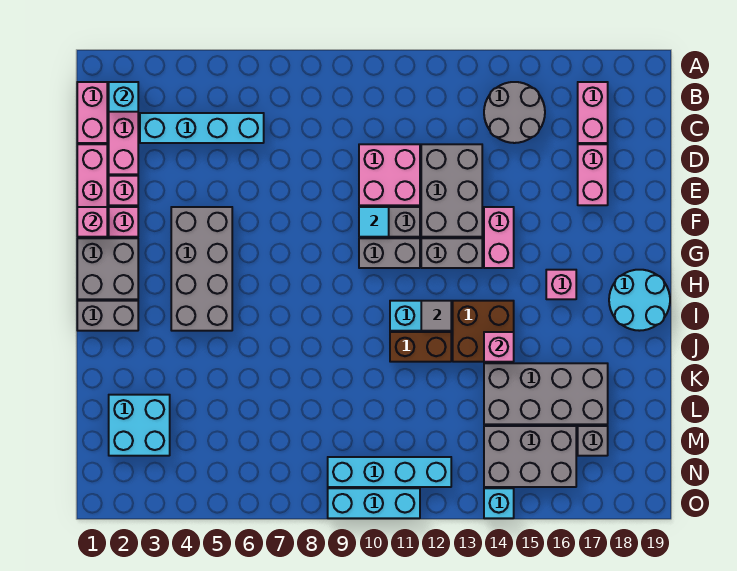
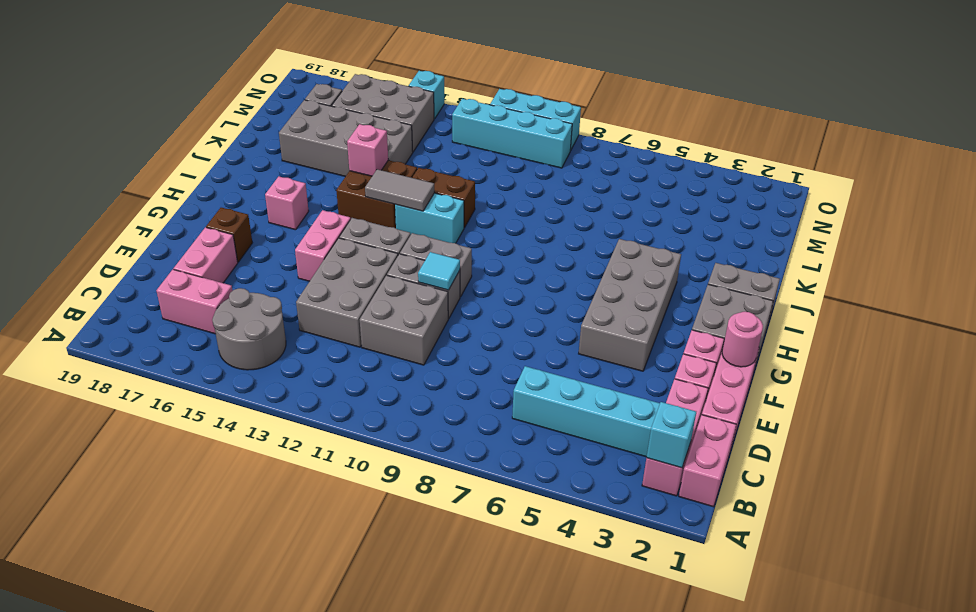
pink 1x2 brick [578,82,608,143] -> pink 1x2 brick turned to [156,269,233,334]
pink 2x2 brick [359,144,420,205] -> grey 2x2 brick [360,275,448,365]
pink 1x1 brick [77,207,107,237] -> pink 1x1 round brick [722,312,763,367]
none -> brown 1x1 brick [206,208,252,262]
cyan 2x2 round brick [609,270,670,331] -> none
grey 1x1 tile [421,301,451,331] -> grey 1x2 tile [365,169,434,211]
cyan 2x2 brick [109,395,170,456] -> none

